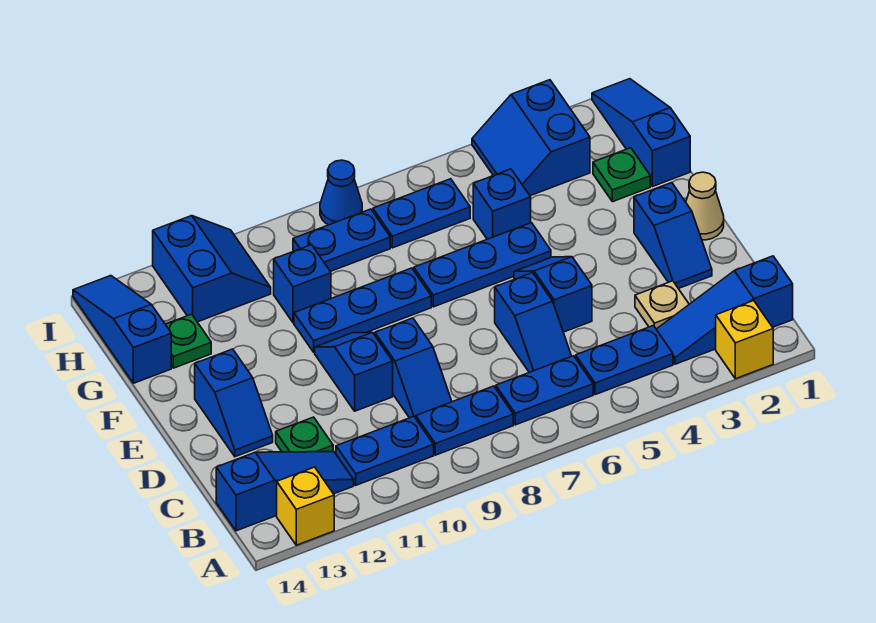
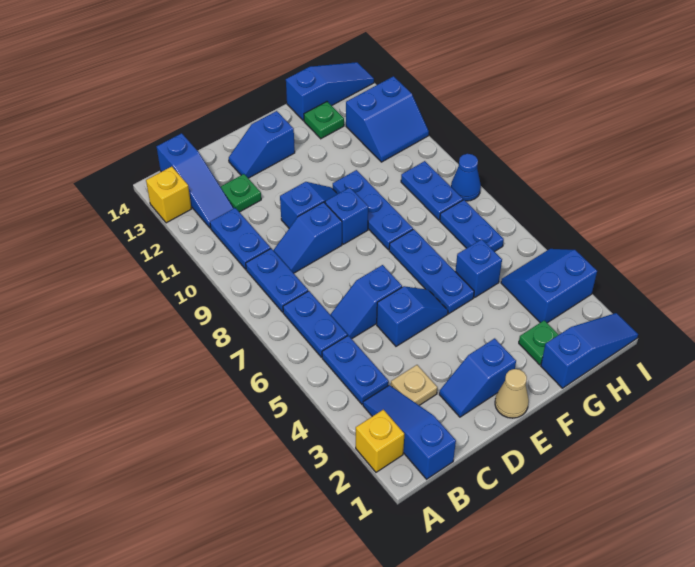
blue 1x1 brick [274,245,331,323] -> blue 1x1 brick moved to [325,187,368,244]

